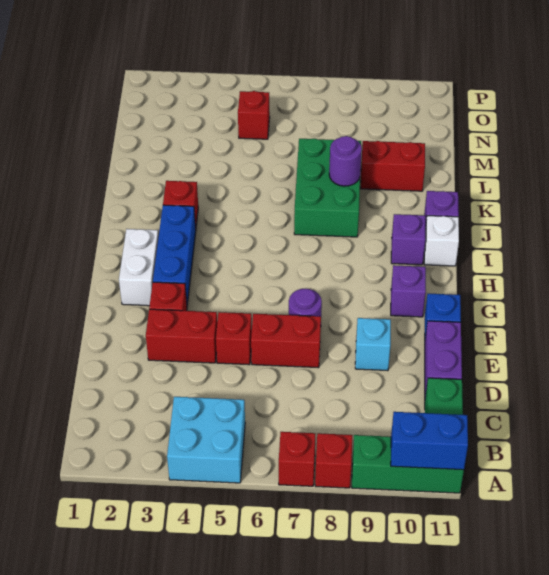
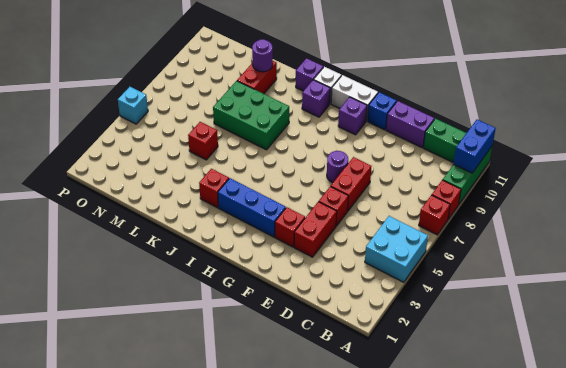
cyan 1x1 brick [355,318,391,371] -> cyan 1x1 brick moved to [118,87,148,124]
white 1x2 brick [119,229,159,306] -> white 1x2 brick moved to [331,75,378,121]
purple 1x1 round brick [329,136,362,186] -> purple 1x1 round brick moved to [252,39,273,72]
red 1x1 brick [238,91,270,139] -> red 1x1 brick moved to [188,122,218,160]

